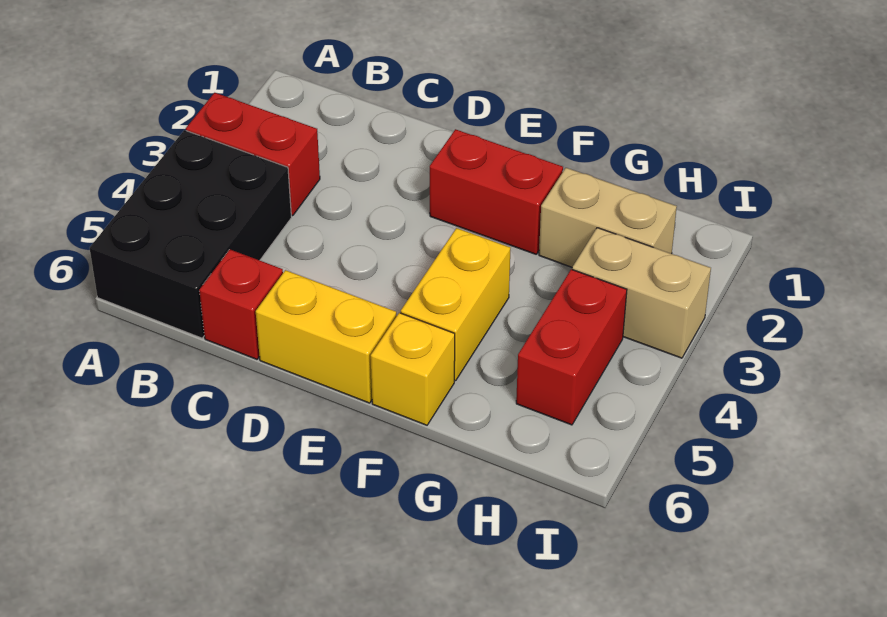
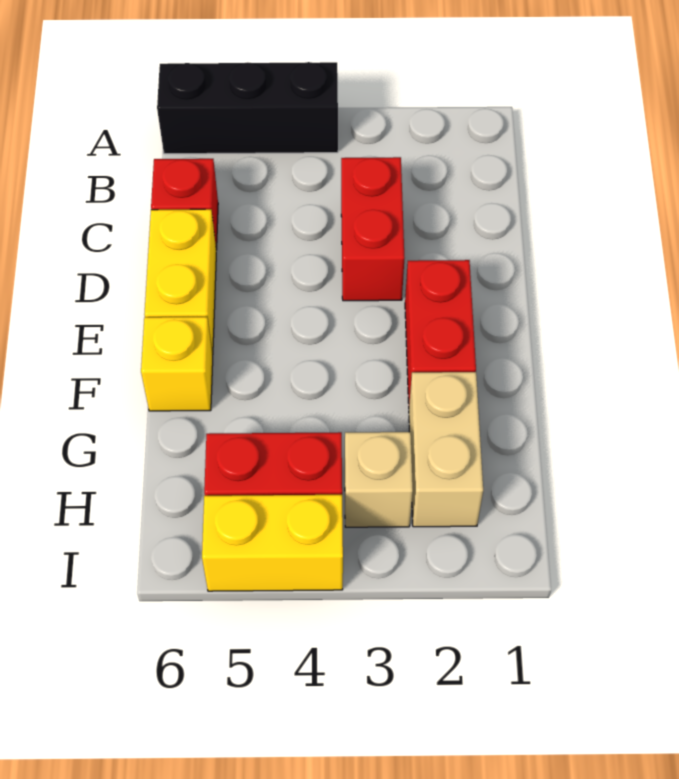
red 1x2 brick [186,93,320,216] -> red 1x2 brick moved to [341,157,404,301]
black 2x3 brick [90,130,291,338] -> black 1x3 brick [157,62,338,154]
yellow 1x2 brick [401,228,510,381] -> yellow 1x2 brick moved to [202,495,343,591]
tan 1x2 brick [572,228,711,358] -> tan 1x1 brick [345,432,413,527]

